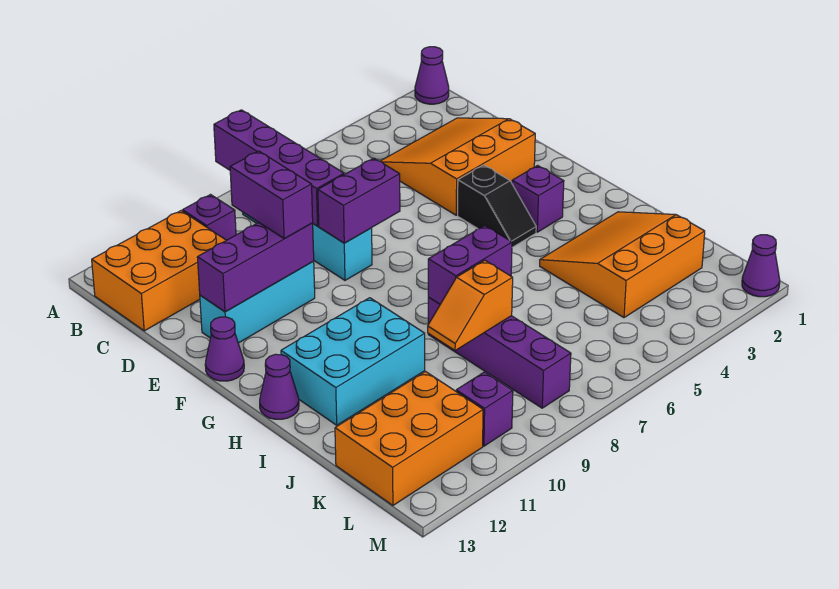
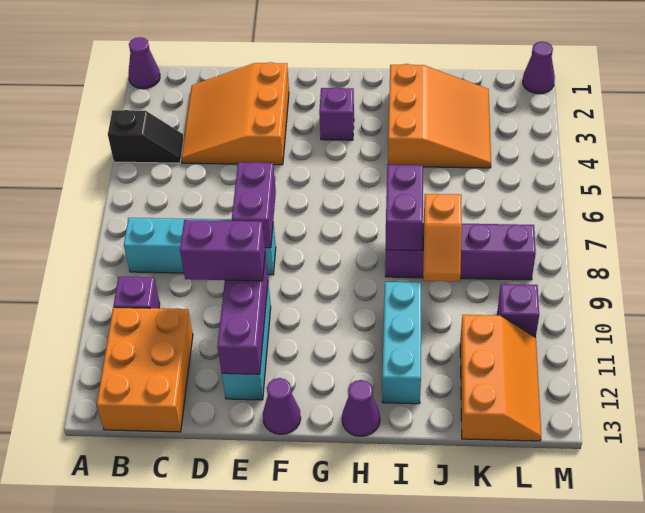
purple 1x4 brick [214,110,344,226] -> none
black 1x2 slope [458,165,536,247] -> black 1x2 slope moved to [108,110,184,163]
cyan 2x3 brick [281,298,425,425] -> cyan 1x3 brick [382,282,421,404]
orange 3x3 slope [540,212,705,318] -> orange 3x3 slope turned to [388,64,491,168]
orange 2x3 brick [335,372,483,505] -> orange 2x3 slope [460,315,541,441]

